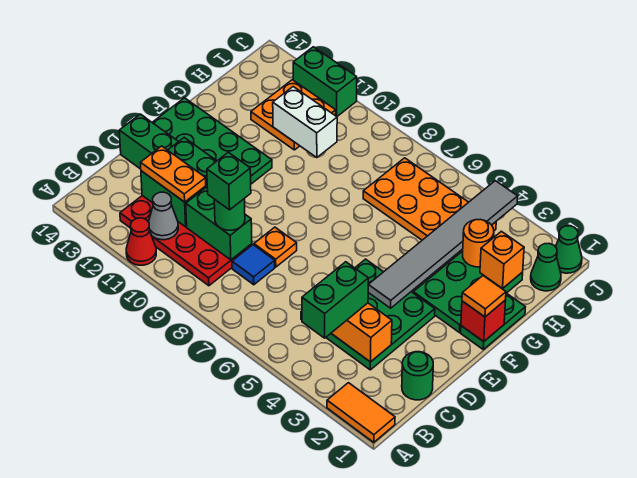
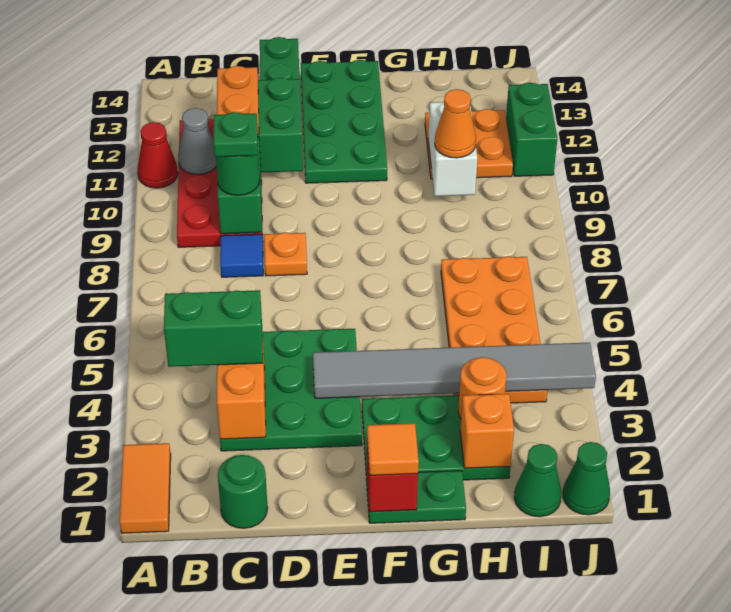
green 1x1 brick [207,152,251,210] -> green 1x1 plate [214,112,258,157]
none -> orange 1x1 cone [435,89,476,158]

